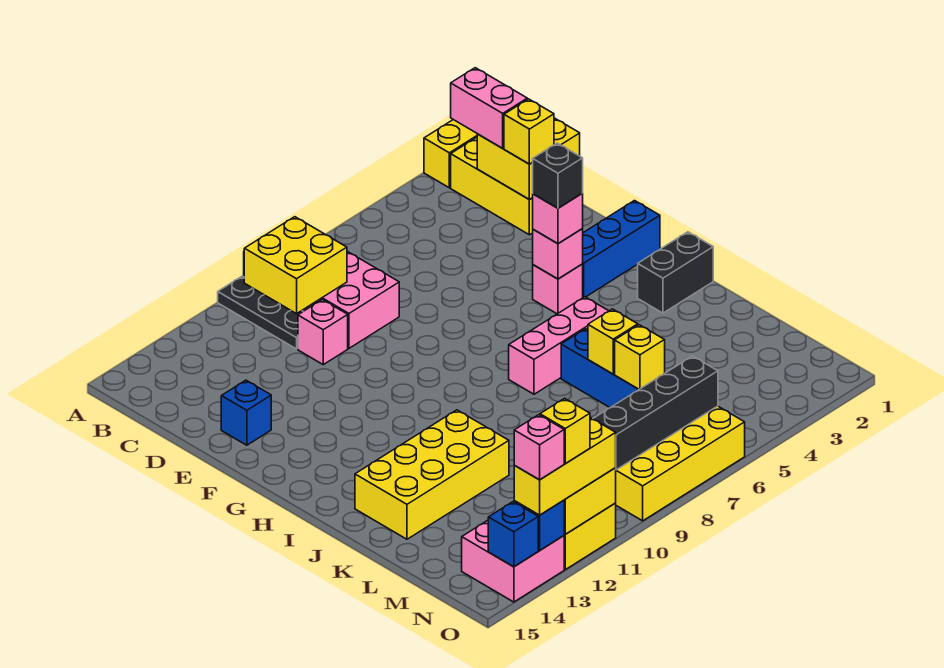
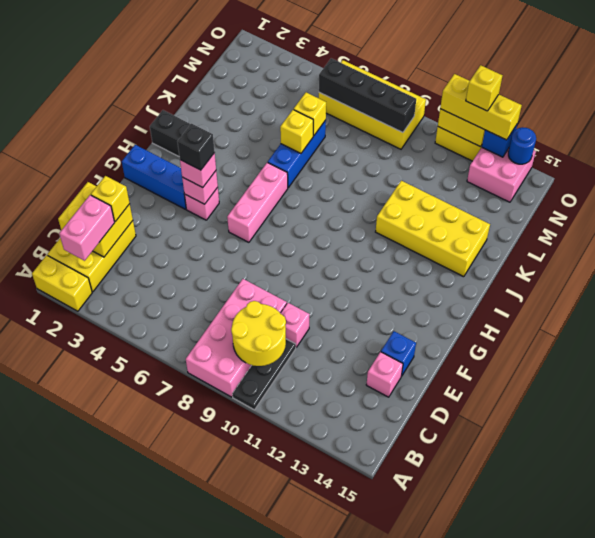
yellow 2x2 brick [244,217,347,314] -> yellow 2x2 round brick [231,301,286,366]
pink 1x3 brick [509,297,608,394] -> pink 1x3 brick turned to [227,162,288,242]
pink 1x1 brick [514,415,564,480] -> pink 1x1 brick moved to [366,352,403,397]
blue 1x1 brick [488,502,538,567] -> blue 1x1 round brick [508,127,536,164]

